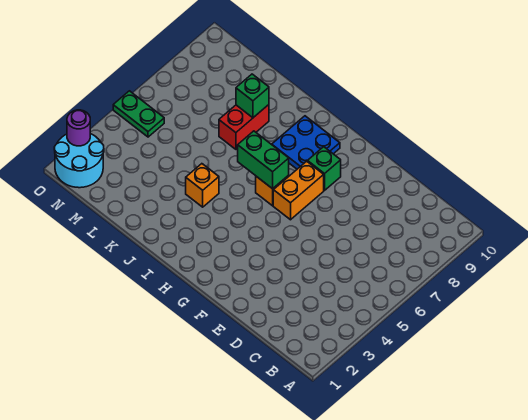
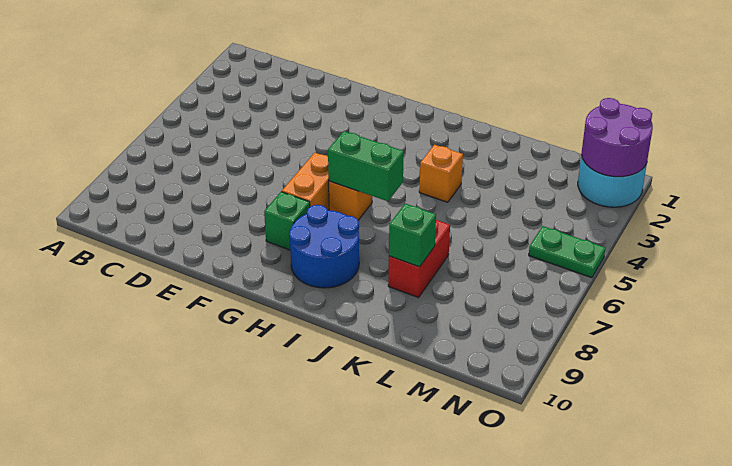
blue 2x2 plate [272,116,340,169] -> blue 2x2 round brick [289,205,359,288]
purple 1x1 round brick [67,110,90,146] -> purple 2x2 round brick [582,98,653,177]

